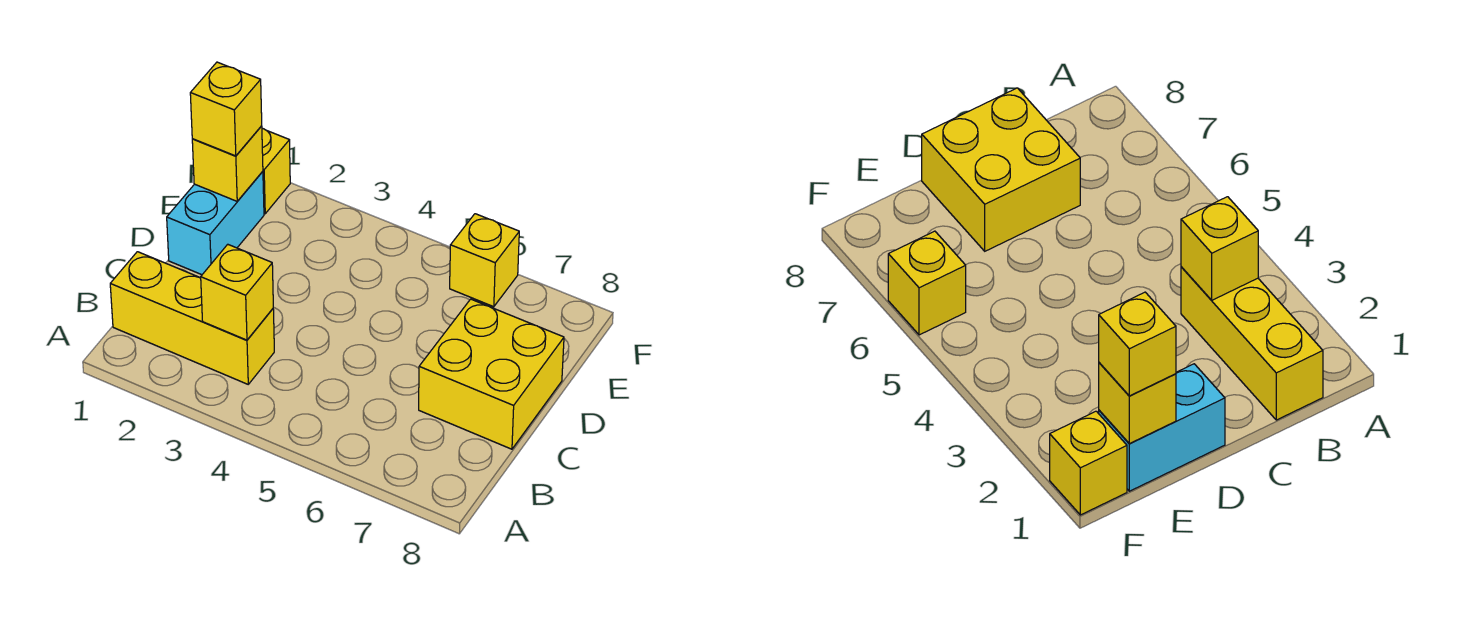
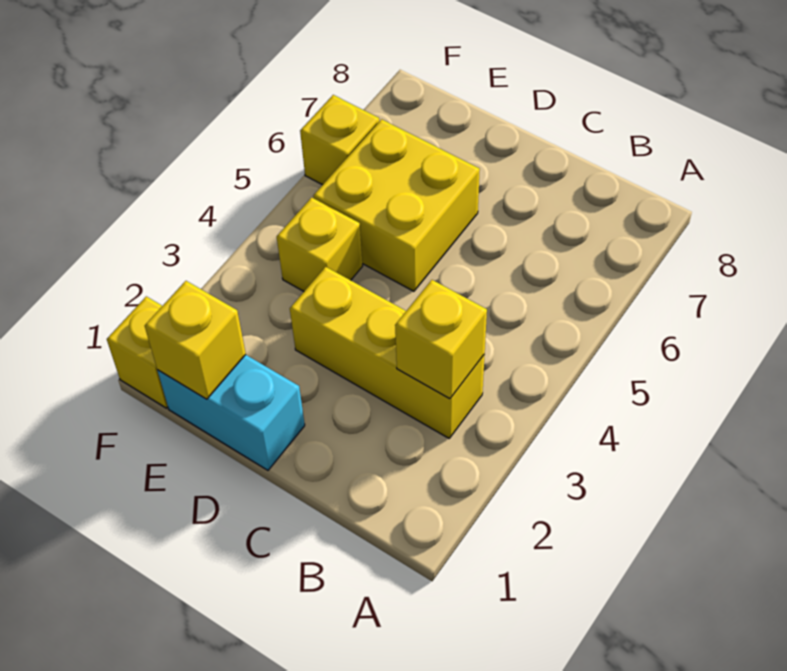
yellow 1x3 brick [110,252,274,384] -> yellow 1x3 brick turned to [290,267,485,438]
yellow 2x2 brick [419,299,564,449] -> yellow 2x2 brick moved to [313,119,480,291]
yellow 1x1 brick [190,62,262,156] -> yellow 1x1 brick moved to [277,197,363,291]

